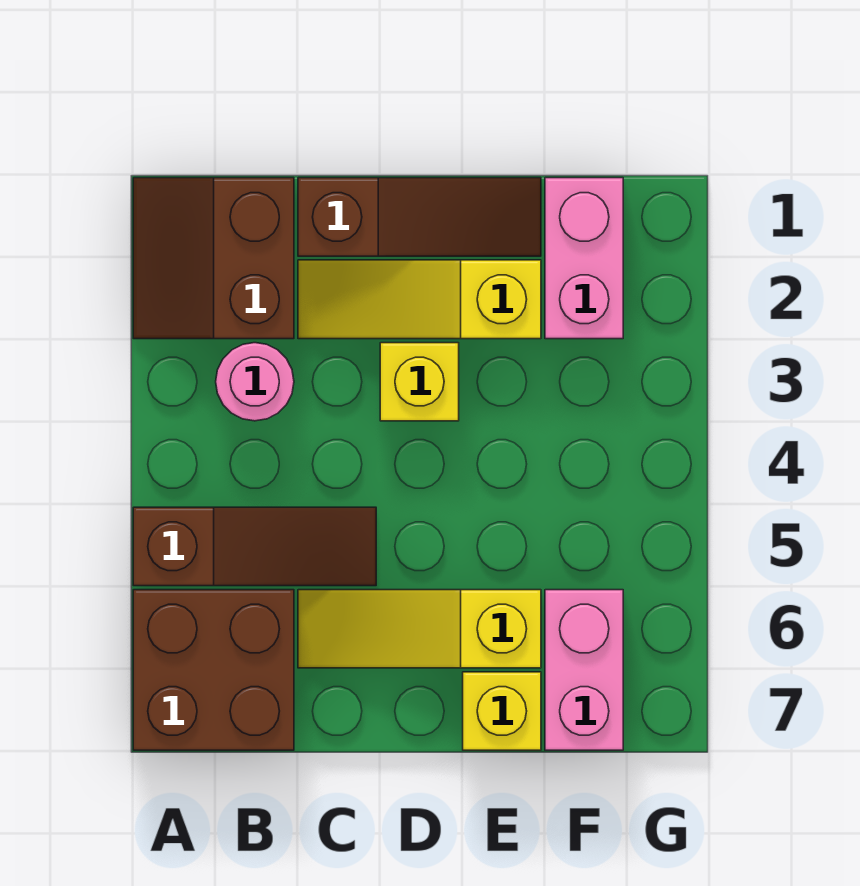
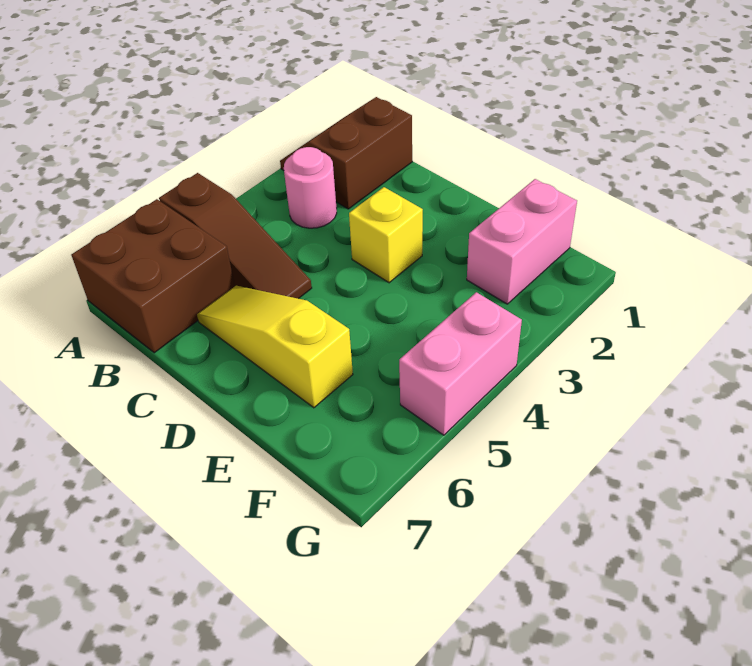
brown 1x3 slope [298,178,541,256] -> none
yellow 1x3 slope [298,260,541,339] -> none
yellow 1x1 brick [463,672,541,750] -> none
pink 1x2 brick [545,590,623,750] -> pink 1x2 brick moved to [399,292,522,435]

